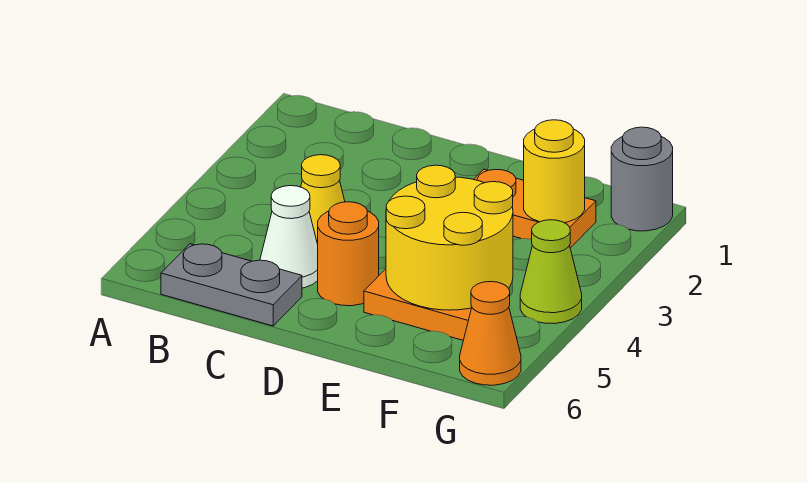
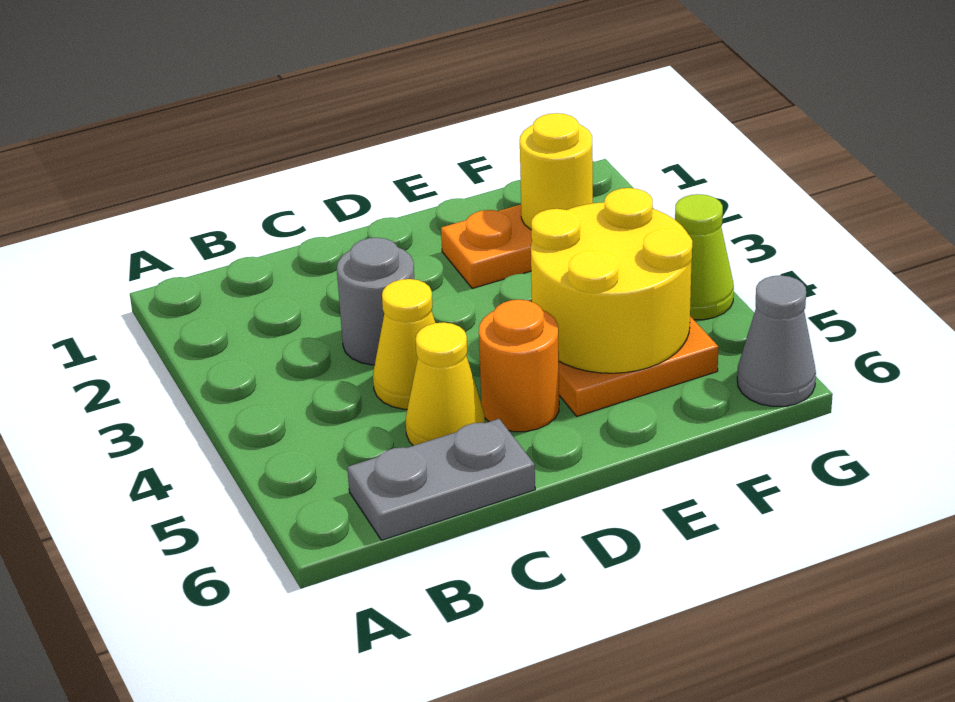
white 1x1 cone [260,186,318,288] -> yellow 1x1 cone [406,322,485,446]
grey 1x1 round brick [611,127,673,231] -> grey 1x1 round brick moved to [337,238,414,365]
orange 1x1 cone [460,282,521,385] -> grey 1x1 cone [737,275,816,406]

